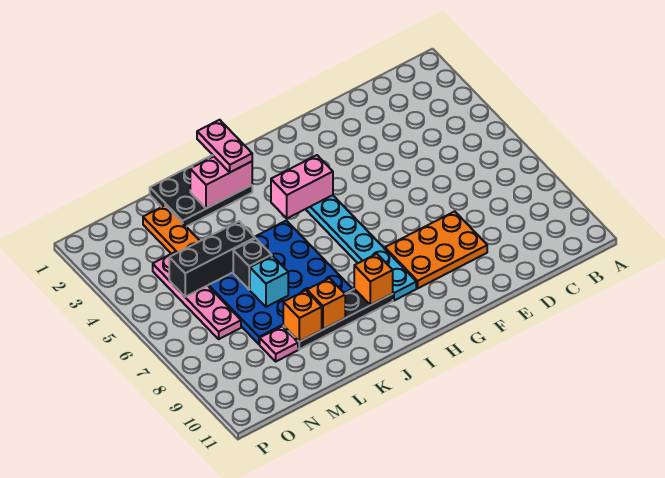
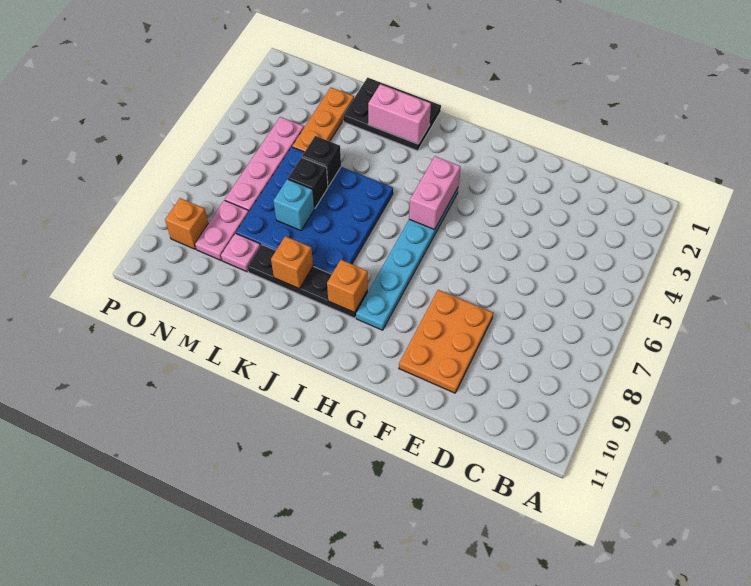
orange 2x3 plate [385,211,487,288] -> orange 2x3 plate turned to [399,290,493,393]
pink 1x2 brick [271,155,333,219] -> pink 1x2 brick turned to [409,156,461,230]
pink 1x2 plate [197,120,252,172] -> pink 1x2 plate moved to [195,200,249,260]
black 1x3 brick [169,221,255,297] -> black 1x1 brick [302,136,341,187]
orange 1x1 brick [283,290,322,342] -> orange 1x1 brick moved to [165,198,208,249]

